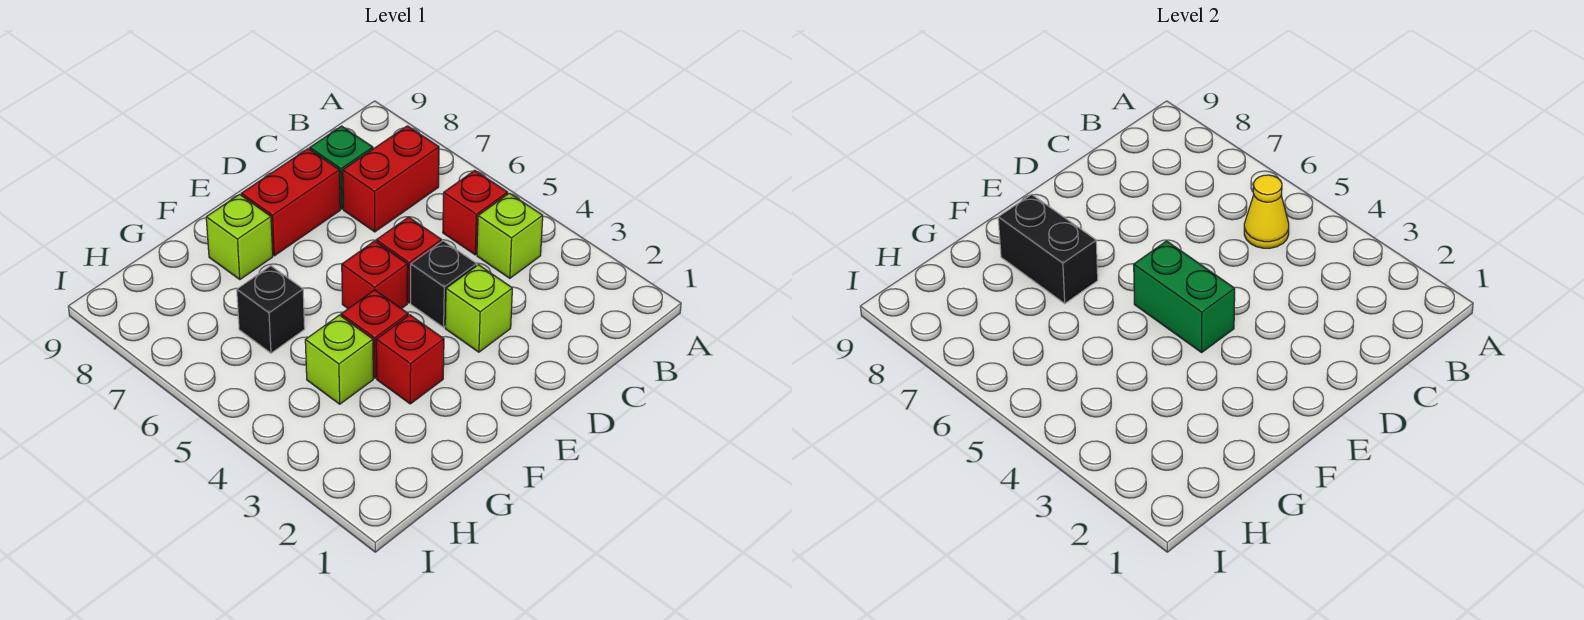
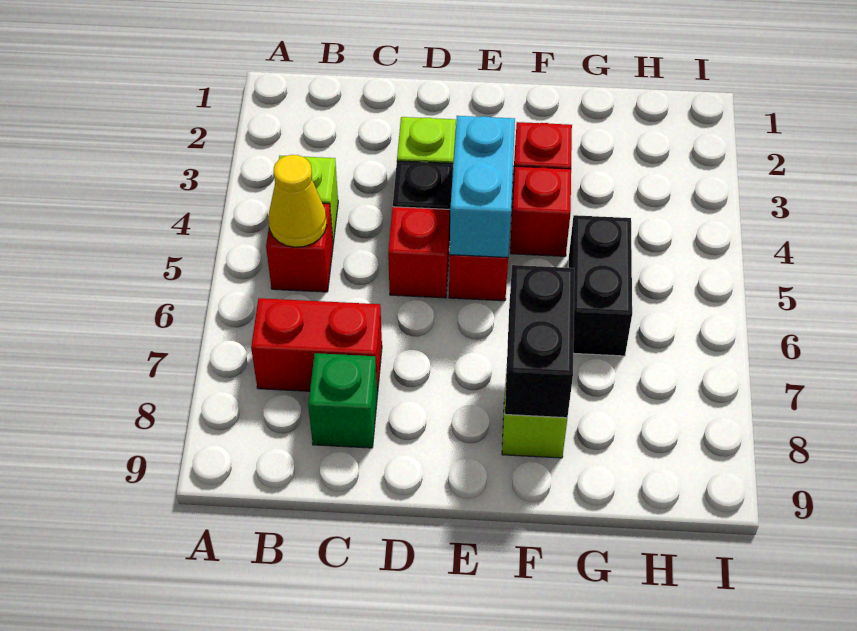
red 1x2 brick [241,149,340,256] -> none
green 1x2 brick [1134,241,1235,352] -> cyan 1x2 brick [449,116,515,257]
lime 1x1 brick [305,315,373,404] -> none
black 1x1 brick [237,266,305,353] -> black 1x2 brick [568,215,632,356]

